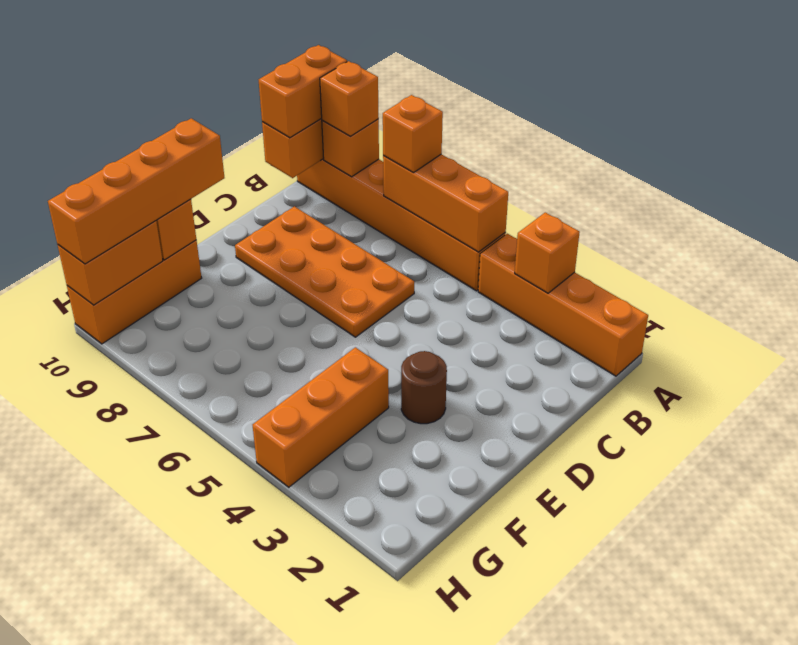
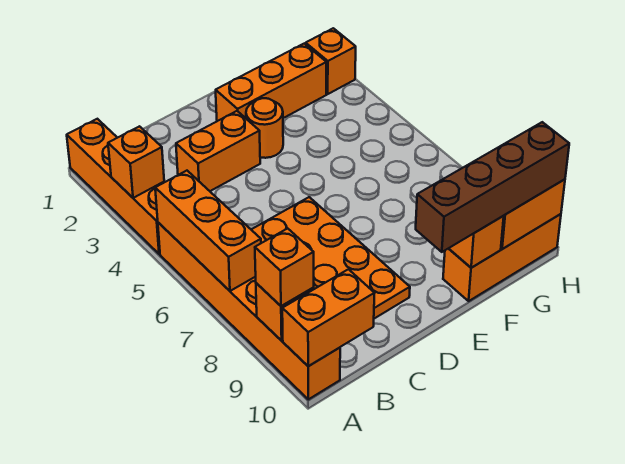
orange 1x1 brick [383,95,443,173] -> orange 1x1 brick moved to [306,28,356,94]
orange 1x2 brick [259,45,347,138] -> orange 1x2 brick moved to [176,111,260,191]
brown 1x1 round brick [401,351,447,424] -> orange 1x1 round brick [246,98,283,158]
orange 1x4 brick [48,118,224,264] -> brown 1x4 brick [416,122,569,252]
orange 1x3 brick [253,347,389,487] -> orange 1x3 brick moved to [216,44,327,121]

